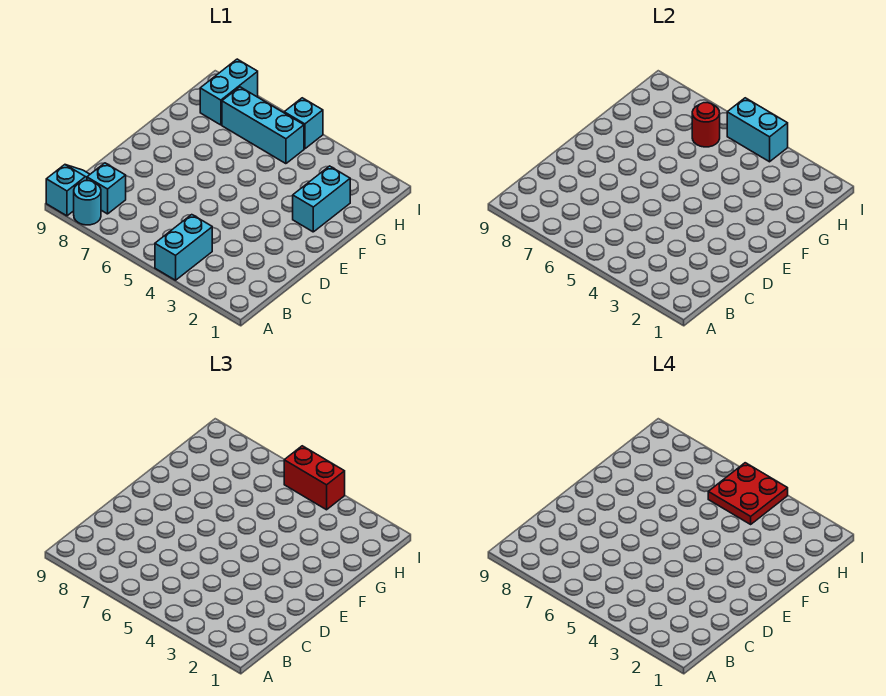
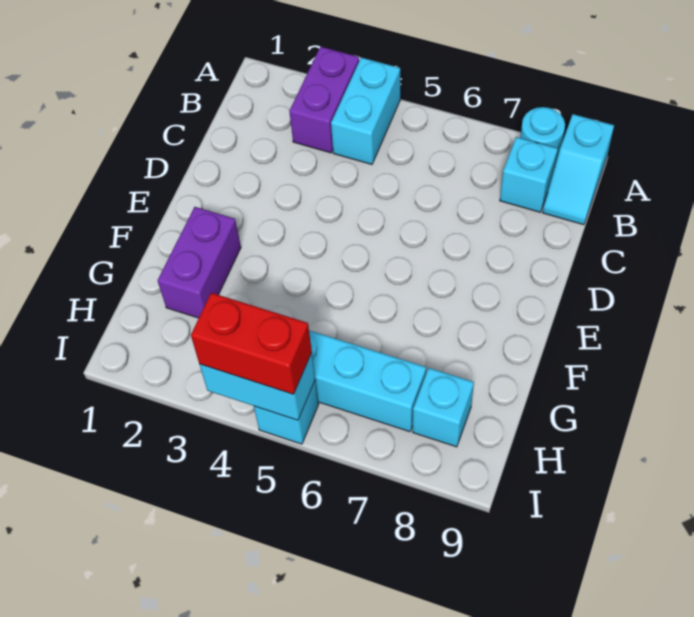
none -> purple 1x2 brick [289,47,359,153]
cyan 1x2 brick [293,166,350,232] -> purple 1x2 brick [158,207,241,318]
red 2x2 plate [708,463,788,524] -> none
red 1x1 round brick [692,103,720,147] -> none
cyan 1x2 brick [200,59,258,125] -> cyan 1x1 brick [413,368,474,447]

